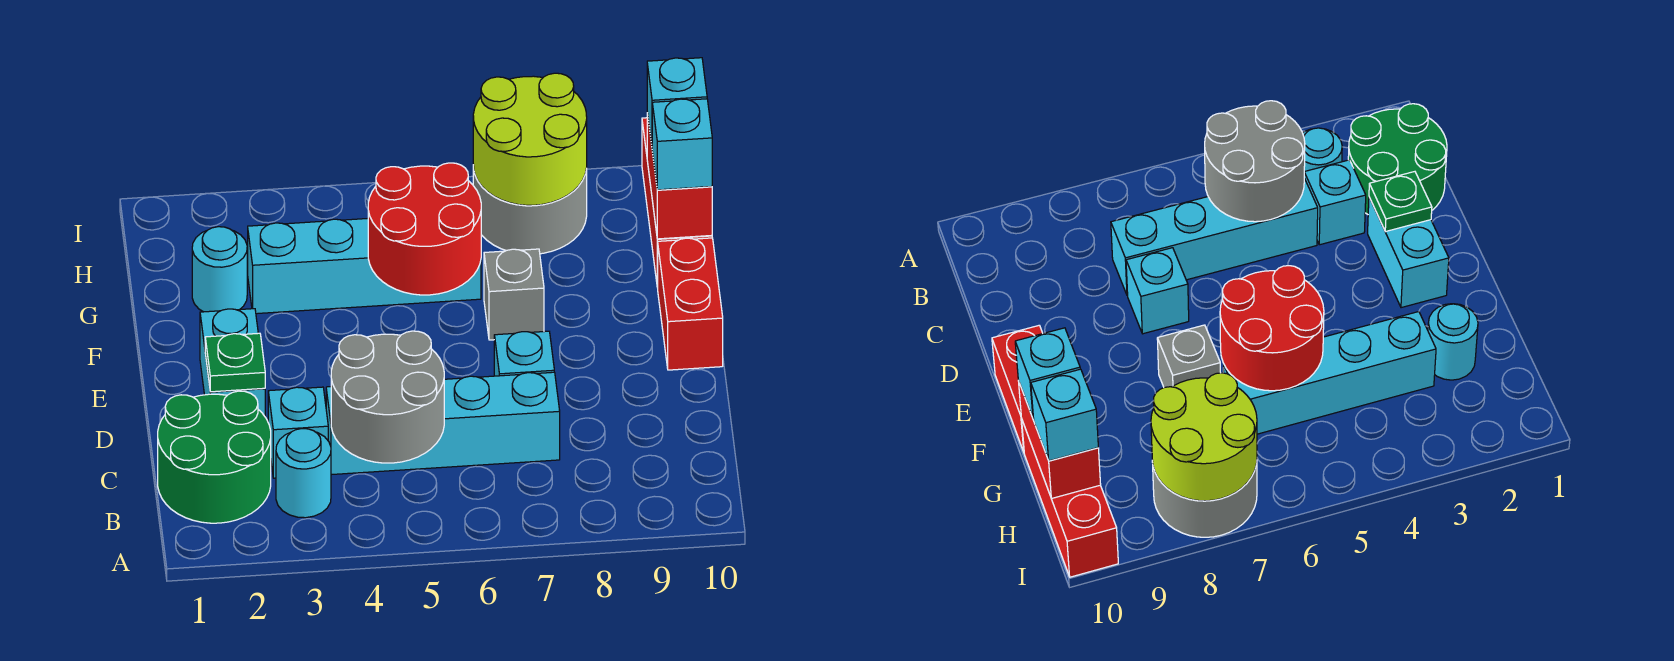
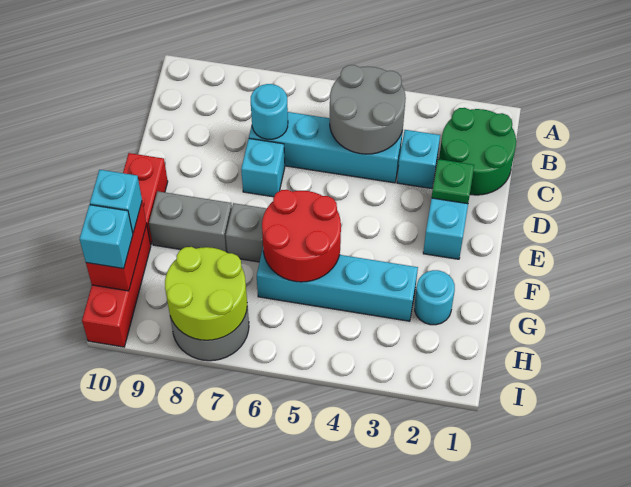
cyan 1x1 round brick [276,429,331,518] -> cyan 1x1 round brick moved to [251,84,288,139]
none -> grey 1x2 brick [149,191,232,252]

